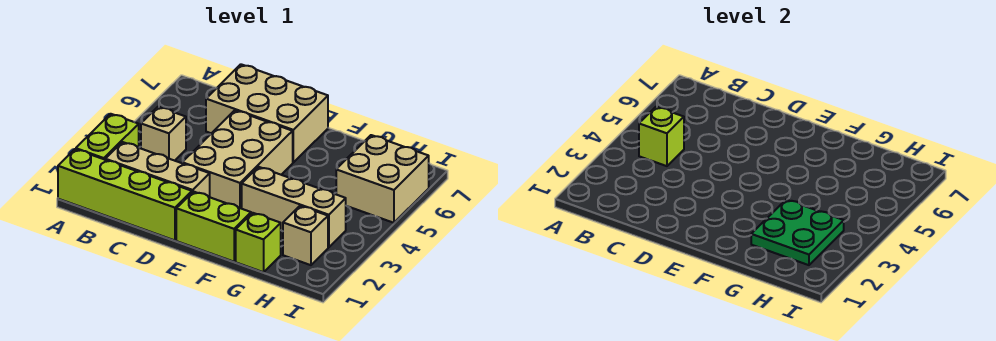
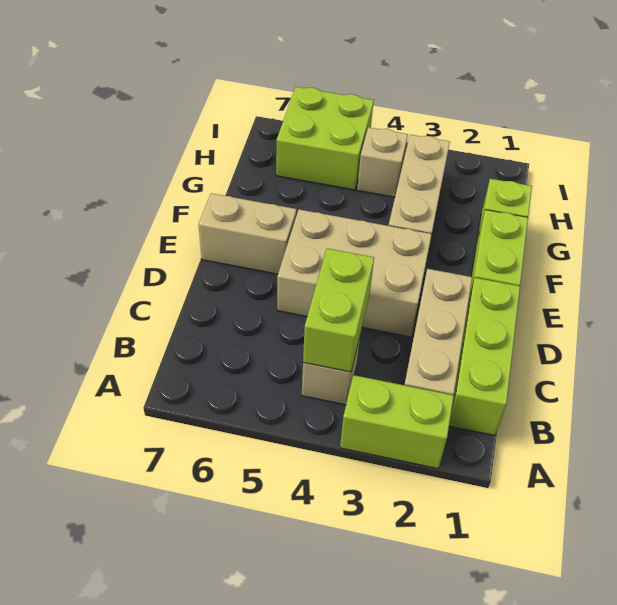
lime 1x4 brick [58,149,192,240] -> lime 1x3 brick [449,278,520,436]
lime 1x1 brick [639,107,684,166] -> lime 1x2 brick [303,248,374,372]
tan 2x3 brick [206,64,328,162] -> tan 1x2 brick [198,193,296,274]
green 2x2 plate [751,200,844,265] -> none
tan 1x1 brick [283,206,328,265] -> tan 1x1 brick moved to [357,127,408,197]
tan 2x2 brick [336,135,429,223] -> lime 2x2 brick [276,87,374,190]

